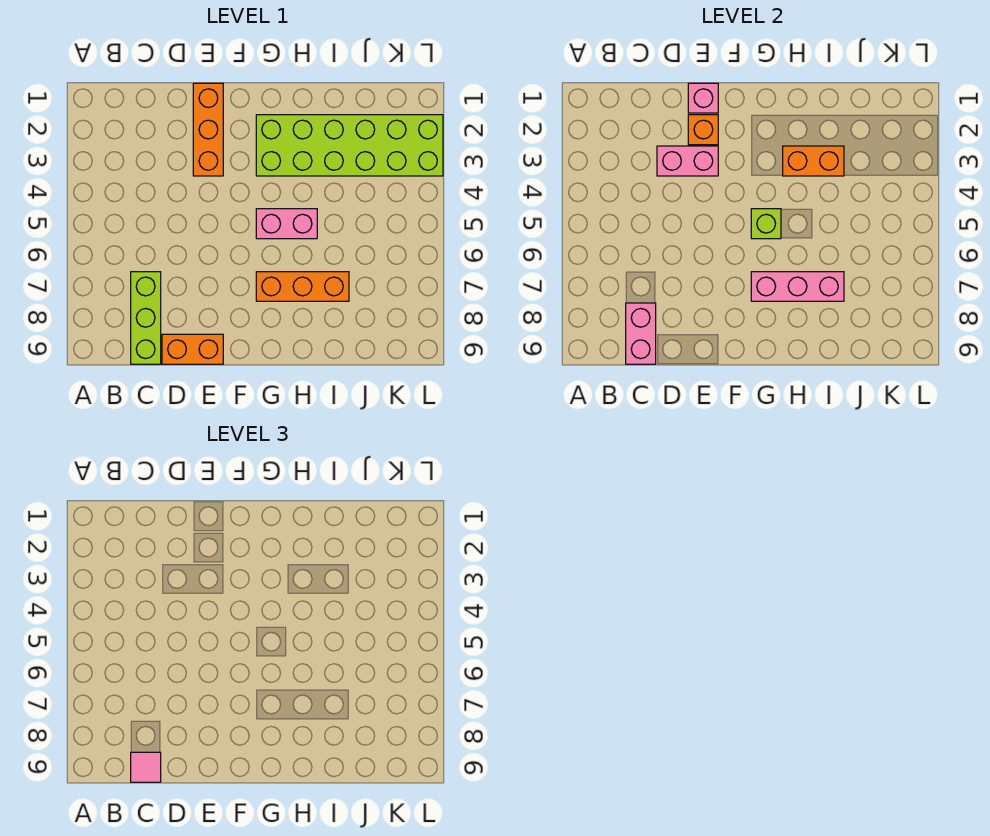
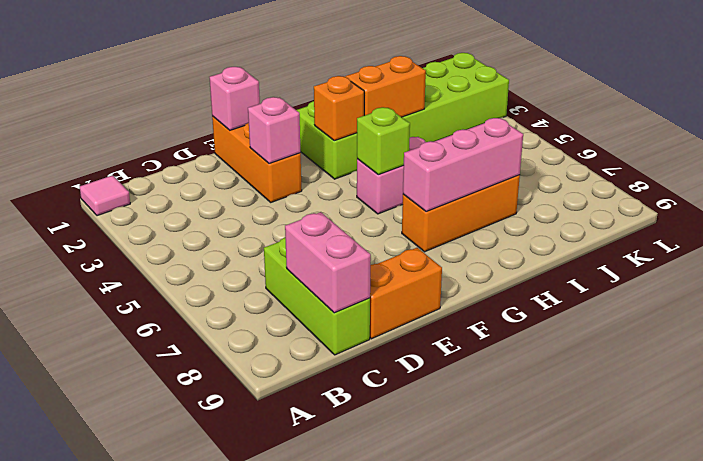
pink 1x1 tile [131,752,161,782] -> pink 1x1 tile moved to [80,175,130,216]
pink 1x2 brick [657,146,718,176] -> pink 1x1 brick [248,97,301,164]
orange 1x1 brick [688,115,718,145] -> orange 1x1 brick moved to [314,76,364,141]

